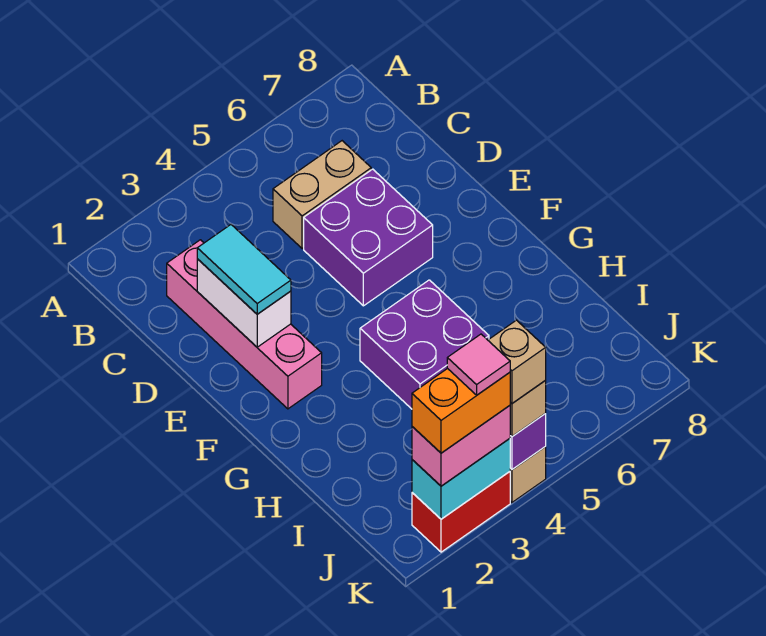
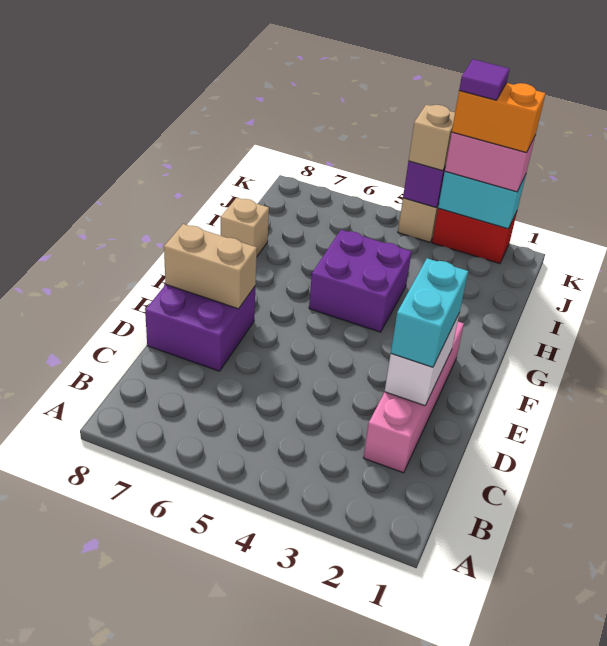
tan 1x2 brick [273,141,371,249] -> tan 1x2 brick moved to [164,224,257,309]
cyan 1x2 tile [197,225,291,314] -> cyan 1x2 brick [391,258,468,367]
purple 2x2 brick [304,169,433,306] -> purple 2x2 brick moved to [145,285,255,371]
pink 1x1 tile [447,334,510,395] -> purple 1x1 tile [459,59,509,100]
tan 1x1 brick [488,320,546,403] -> tan 1x1 brick moved to [221,198,269,256]

